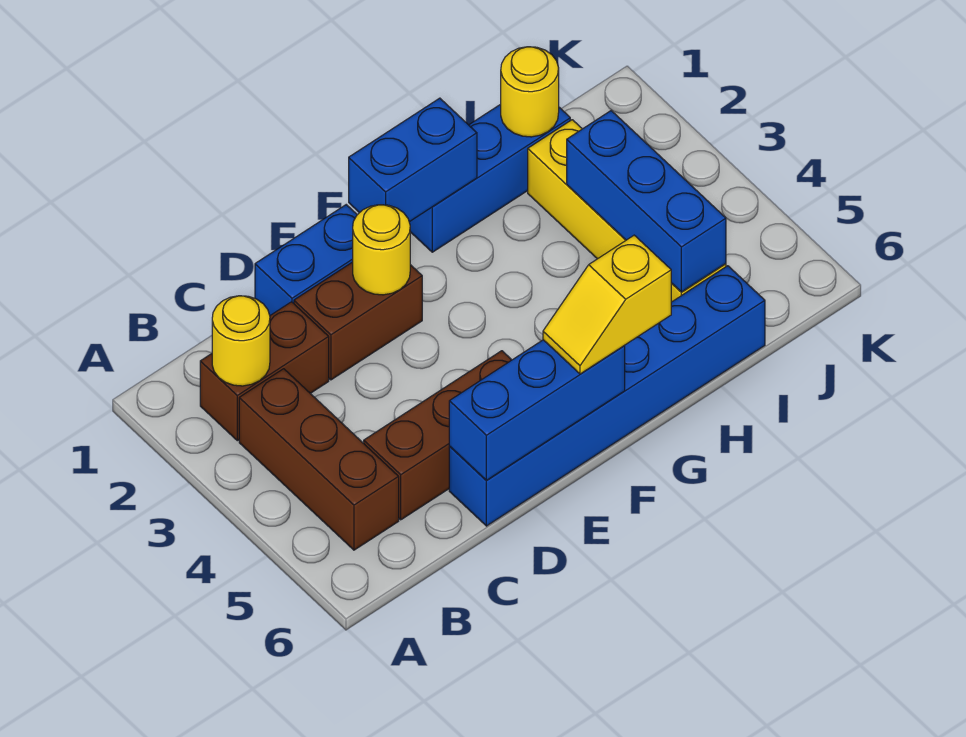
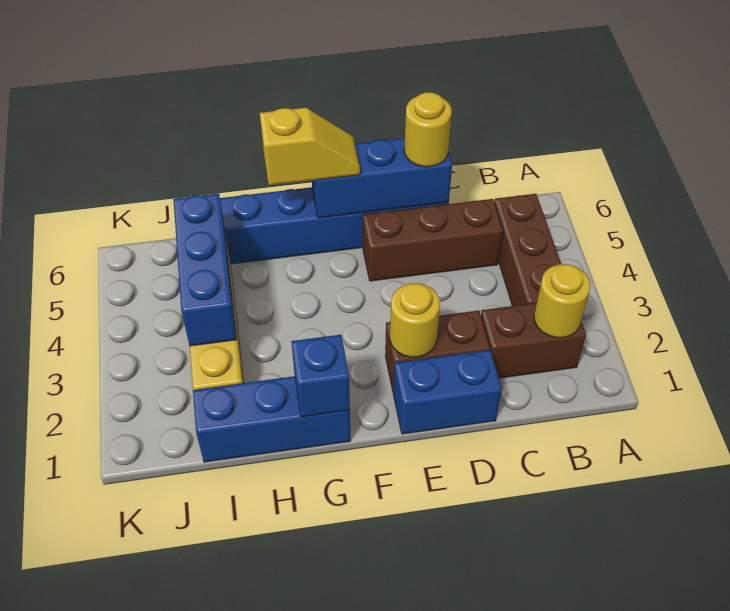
blue 1x2 brick [349,98,477,222] -> blue 1x1 brick [291,335,350,417]
yellow 1x1 round brick [501,47,559,137] -> yellow 1x1 round brick moved to [404,92,452,167]

